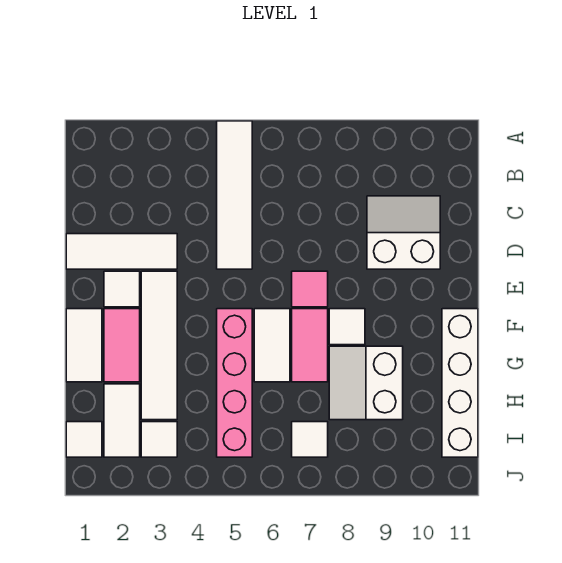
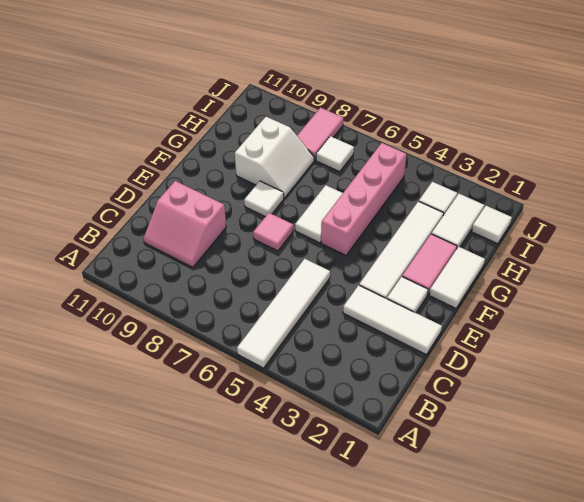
white 2x2 slope [367,196,440,269] -> pink 2x2 slope [144,181,226,267]
pink 1x2 tile [292,309,328,382] -> pink 1x2 tile moved to [297,108,343,160]
white 1x4 brick [442,309,478,457] -> none

